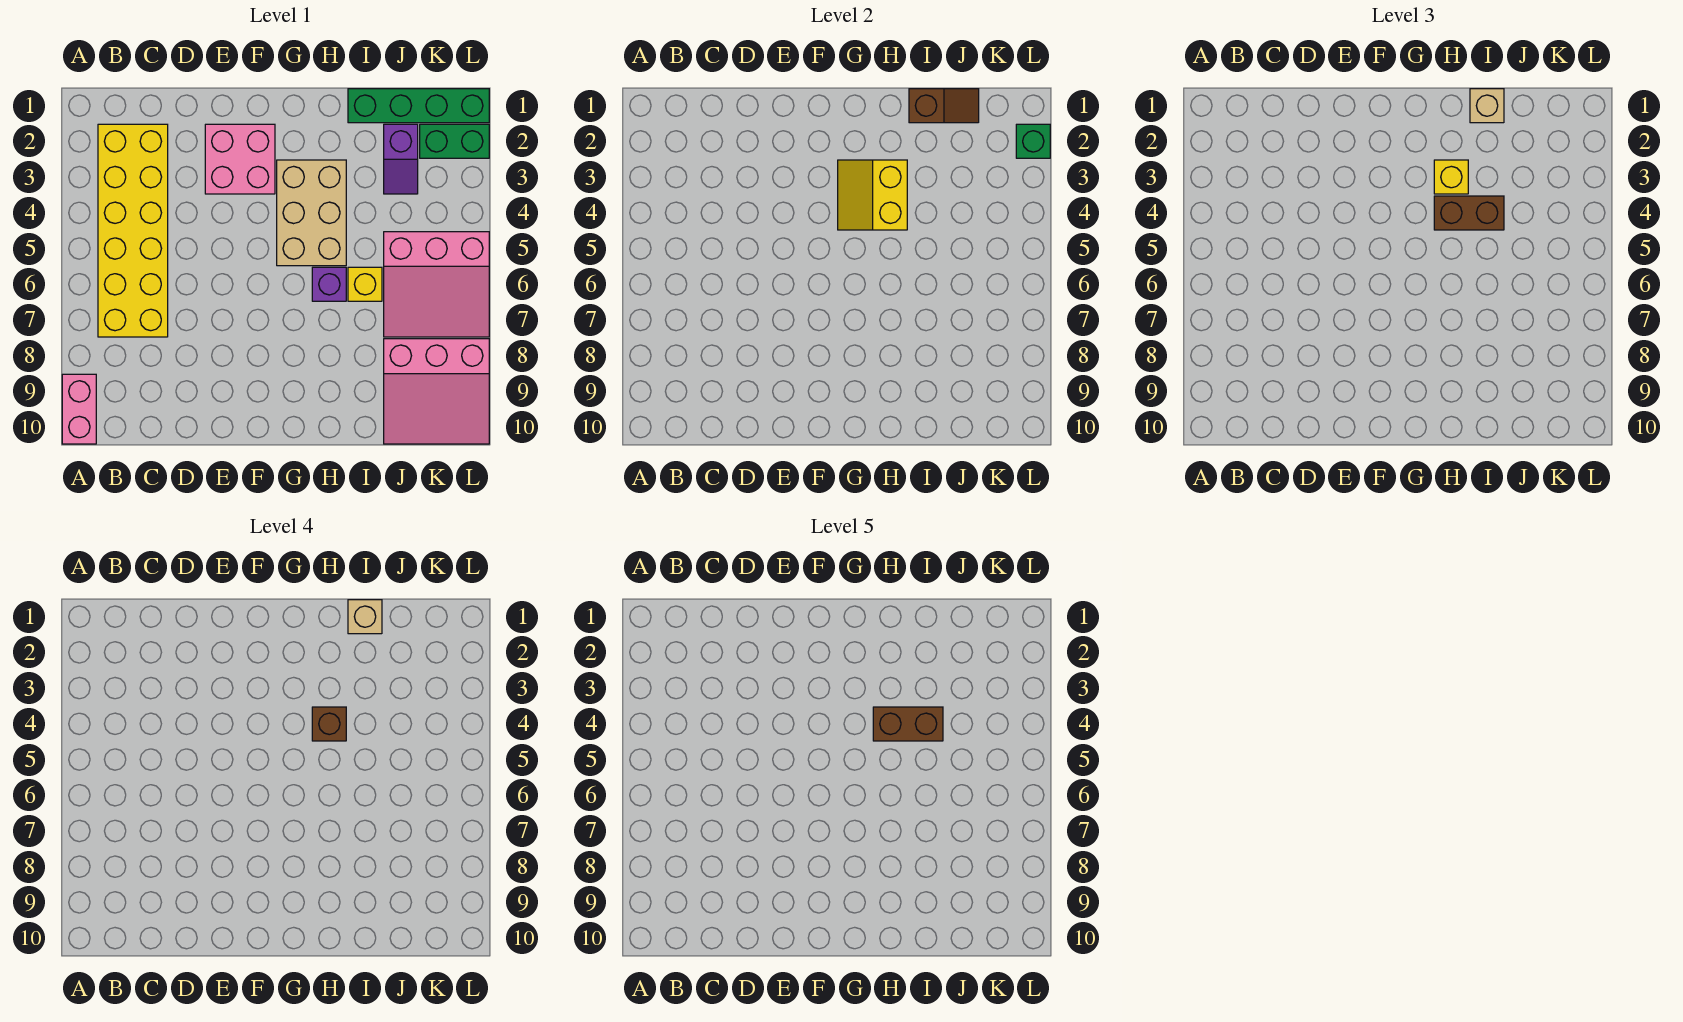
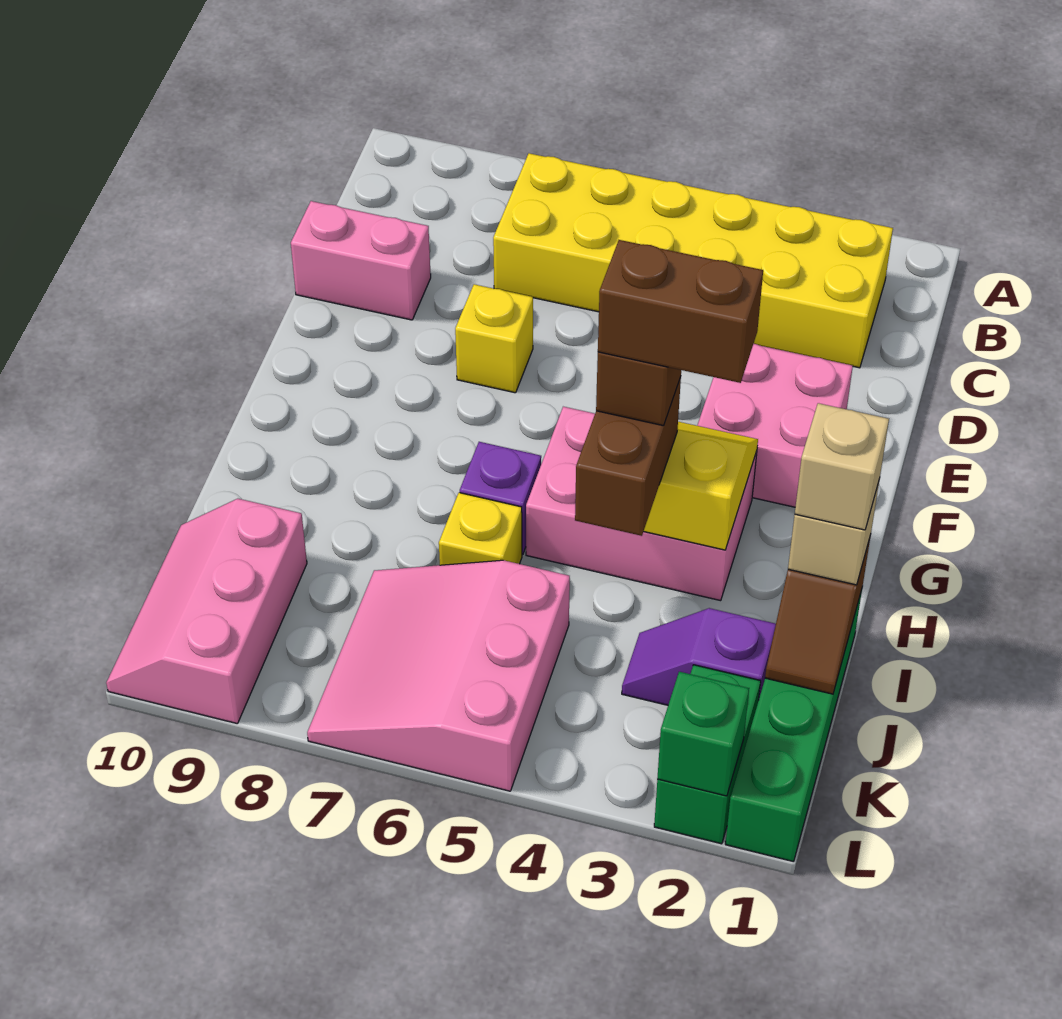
pink 1x2 brick [62,374,96,444] -> pink 1x2 brick moved to [291,201,431,320]
tan 2x3 brick [277,160,346,266] -> pink 2x3 brick [526,407,757,601]
yellow 1x1 brick [1434,160,1468,194] -> yellow 1x1 brick moved to [455,284,533,393]
brown 1x2 brick [873,707,943,741] -> brown 1x2 brick turned to [598,240,763,383]
pink 3x3 slope [384,339,489,444] -> pink 2x3 slope [106,499,307,724]

